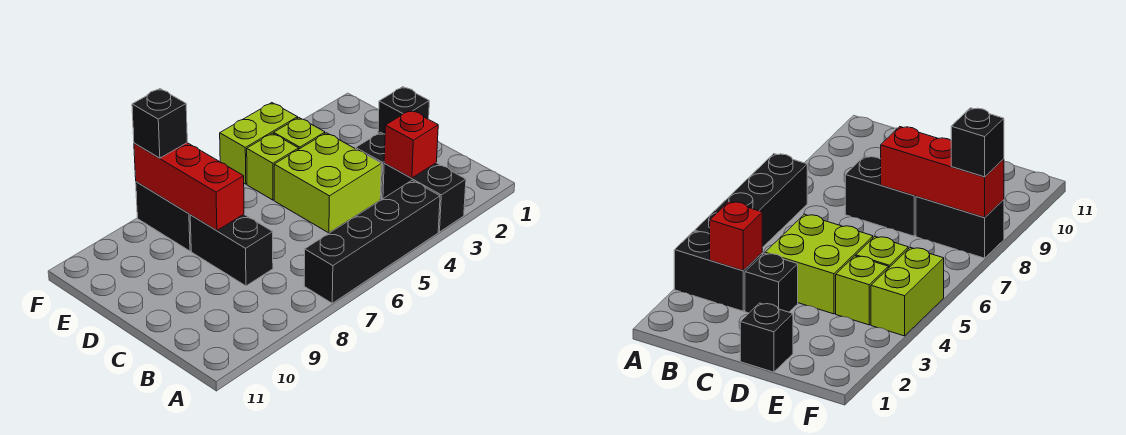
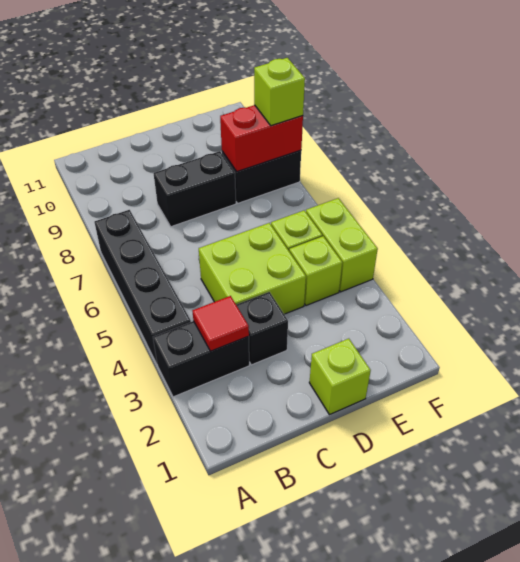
red 1x1 brick [384,110,438,178] -> red 1x1 tile [192,296,249,351]
black 1x1 brick [378,87,429,134] -> lime 1x1 brick [309,339,371,415]
red 1x3 brick [134,143,244,231] -> red 1x2 brick [220,105,303,172]
black 1x1 brick [132,89,187,158] -> lime 1x1 brick [254,58,305,126]

